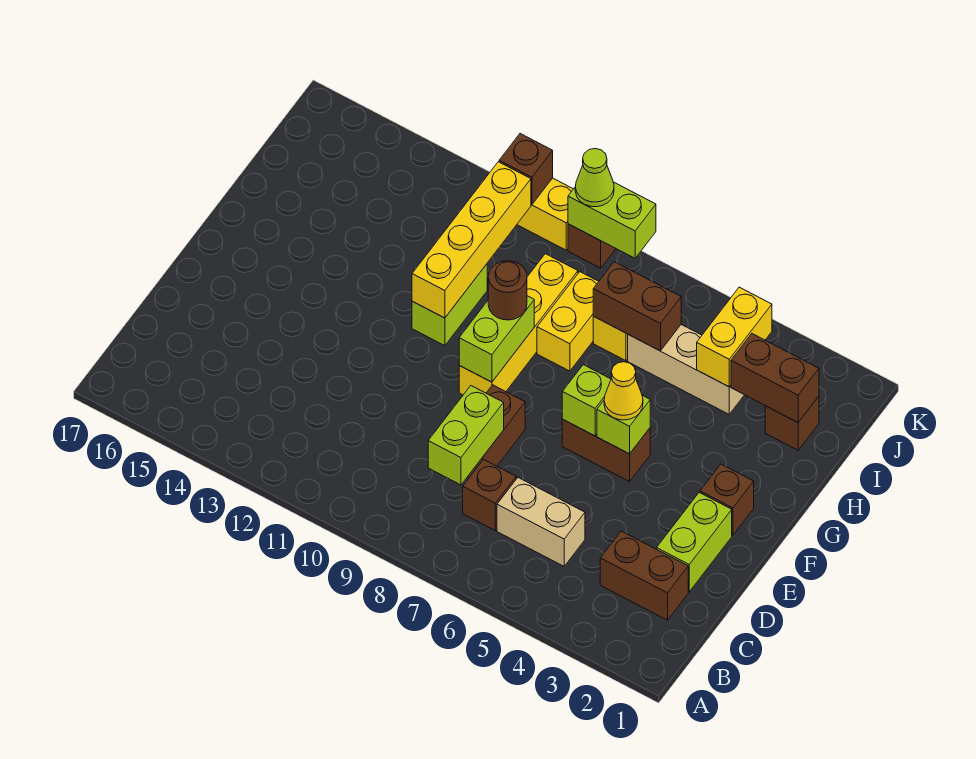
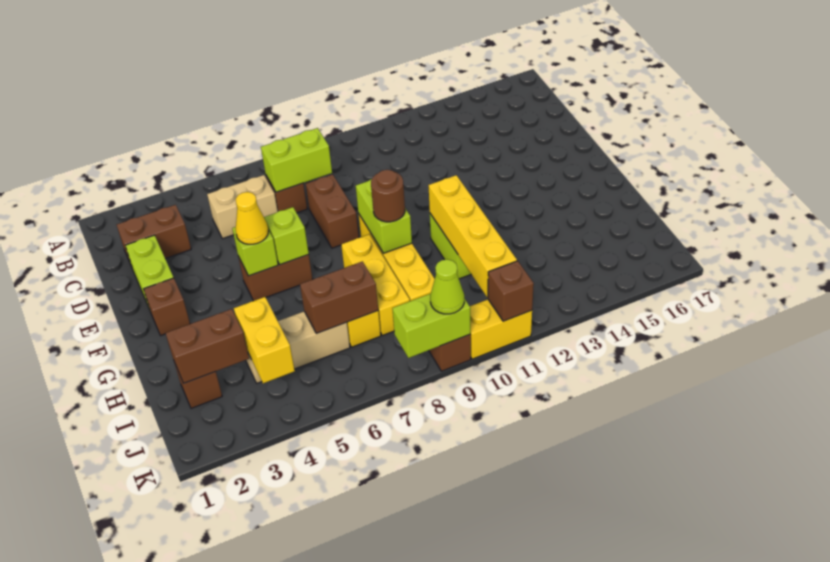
lime 1x2 brick [428,386,504,485] -> lime 1x2 brick turned to [261,128,332,192]
yellow 1x2 brick [537,272,599,371] -> yellow 1x3 brick [341,234,410,335]

